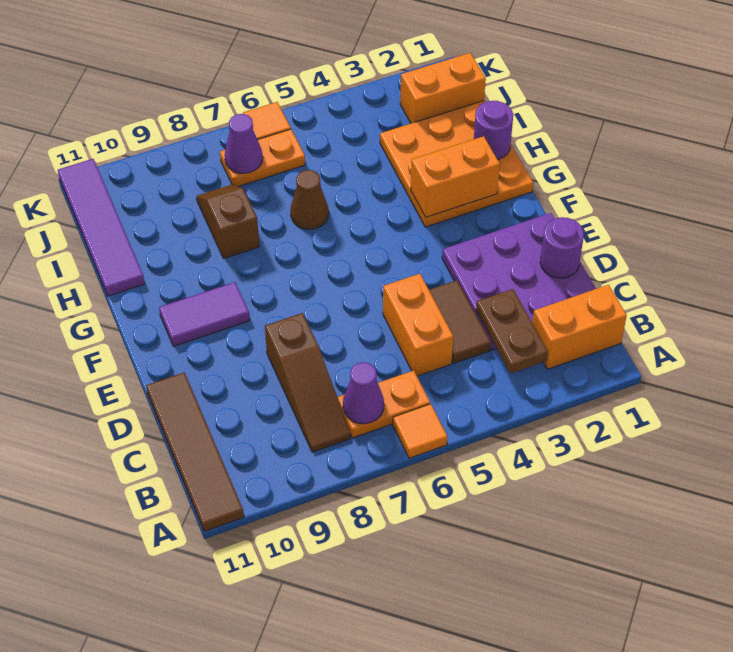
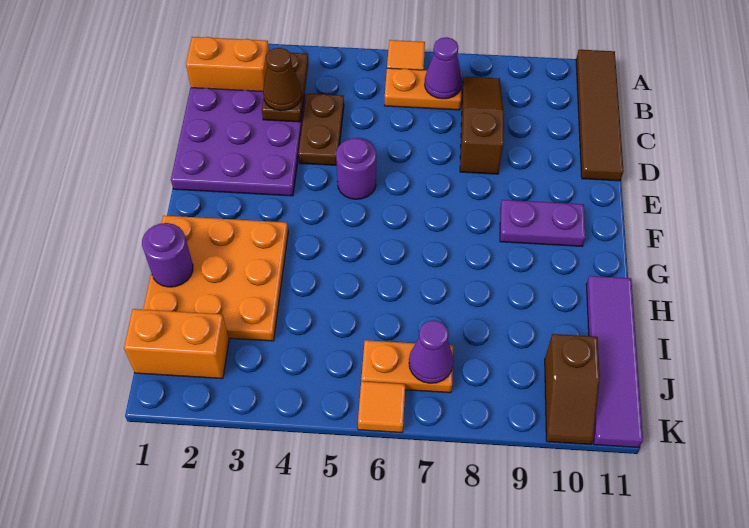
brown 1x2 tile [429,280,491,363] -> brown 1x2 plate [298,94,344,165]
orange 1x2 brick [383,274,453,376] -> none
purple 1x1 round brick [540,217,584,278] -> purple 1x1 round brick moved to [336,138,376,199]
purple 1x2 tile [159,282,250,346] -> purple 1x2 plate [500,200,585,246]
orange 1x2 brick [411,136,500,217] -> none
brown 1x1 cone [290,170,329,229] -> brown 1x1 cone moved to [263,48,302,111]
brown 1x2 slope [196,185,259,259] -> brown 1x2 slope moved to [545,334,600,444]

